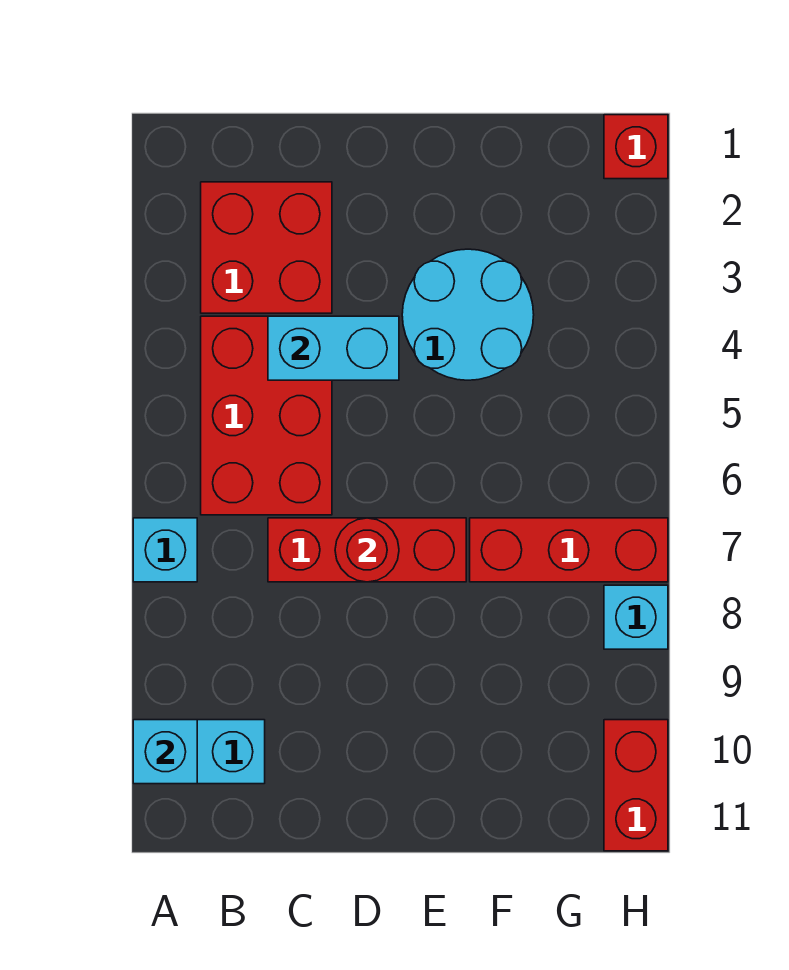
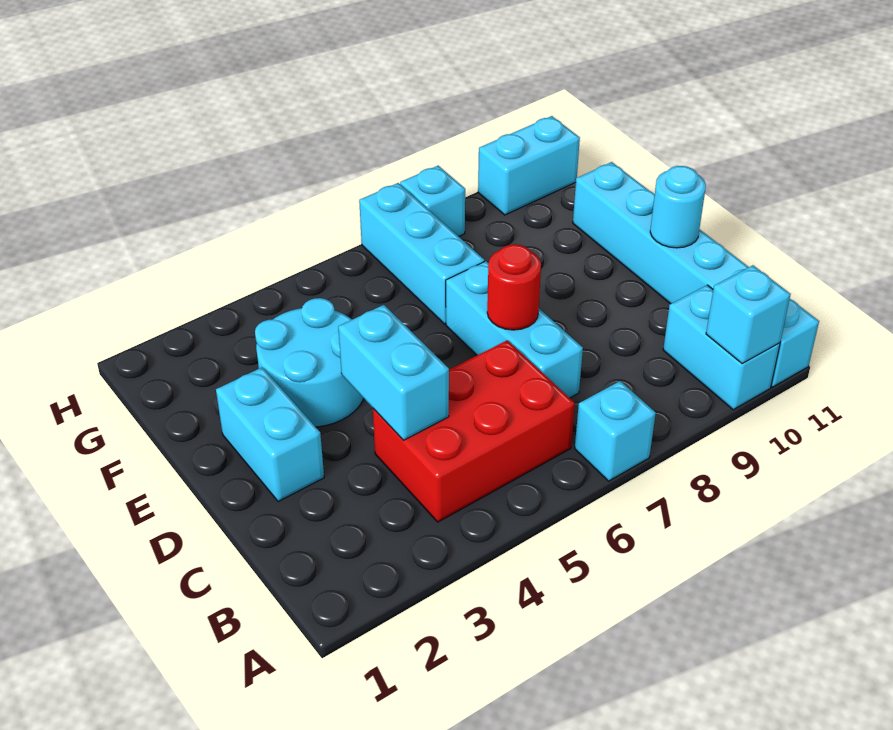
none -> cyan 1x6 brick [573,162,819,387]
red 2x2 brick [201,182,332,313] -> none
red 1x3 brick [268,518,466,582] -> cyan 1x3 brick [446,261,583,398]
none -> cyan 1x2 brick [216,368,324,502]
none -> cyan 1x1 round brick [650,166,706,248]
red 1x3 brick [470,518,668,582] -> cyan 1x3 brick [359,183,484,324]
red 1x1 brick [604,115,668,179] -> none
red 1x2 brick [604,720,668,851] -> cyan 1x2 brick [478,116,580,215]

